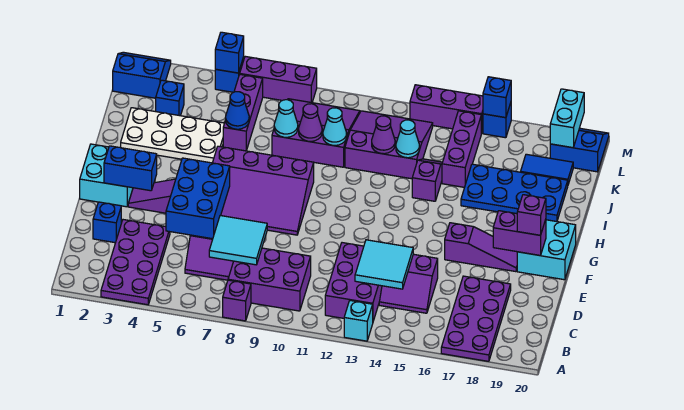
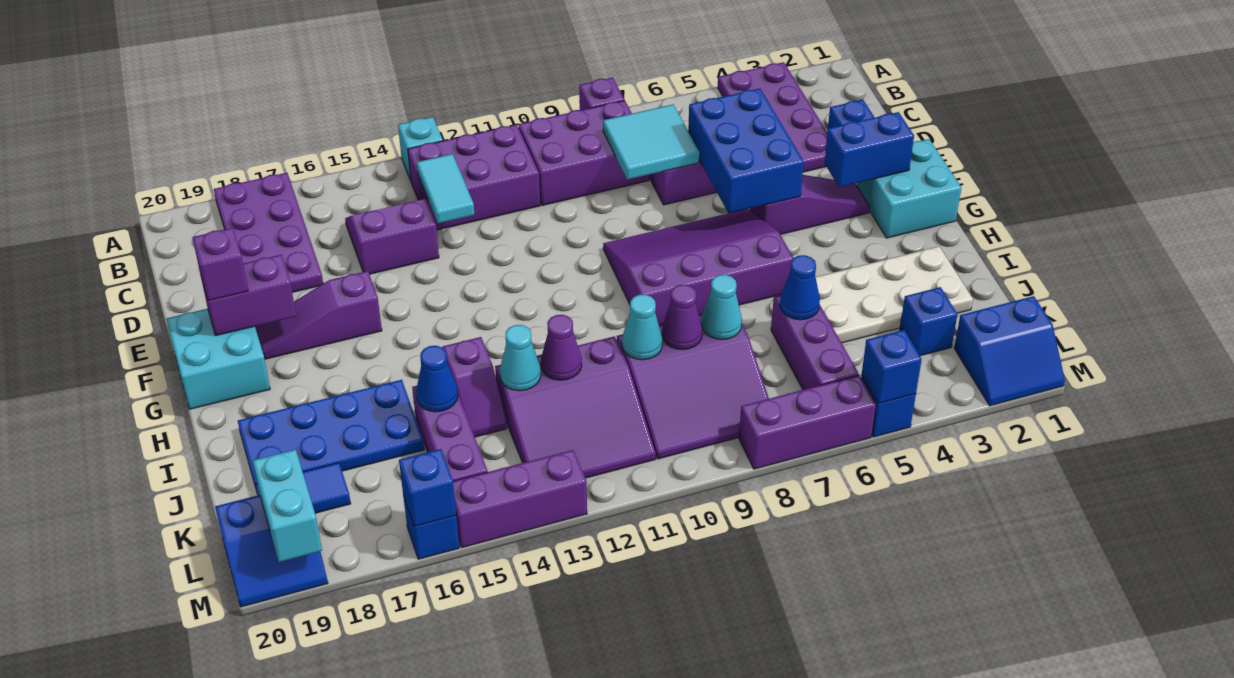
purple 2x3 brick [325,243,382,321] -> purple 2x3 brick turned to [408,125,540,230]
cyan 2x2 tile [355,240,413,289] -> cyan 1x2 tile [417,154,474,223]
none -> blue 1x1 cone [416,346,458,412]

